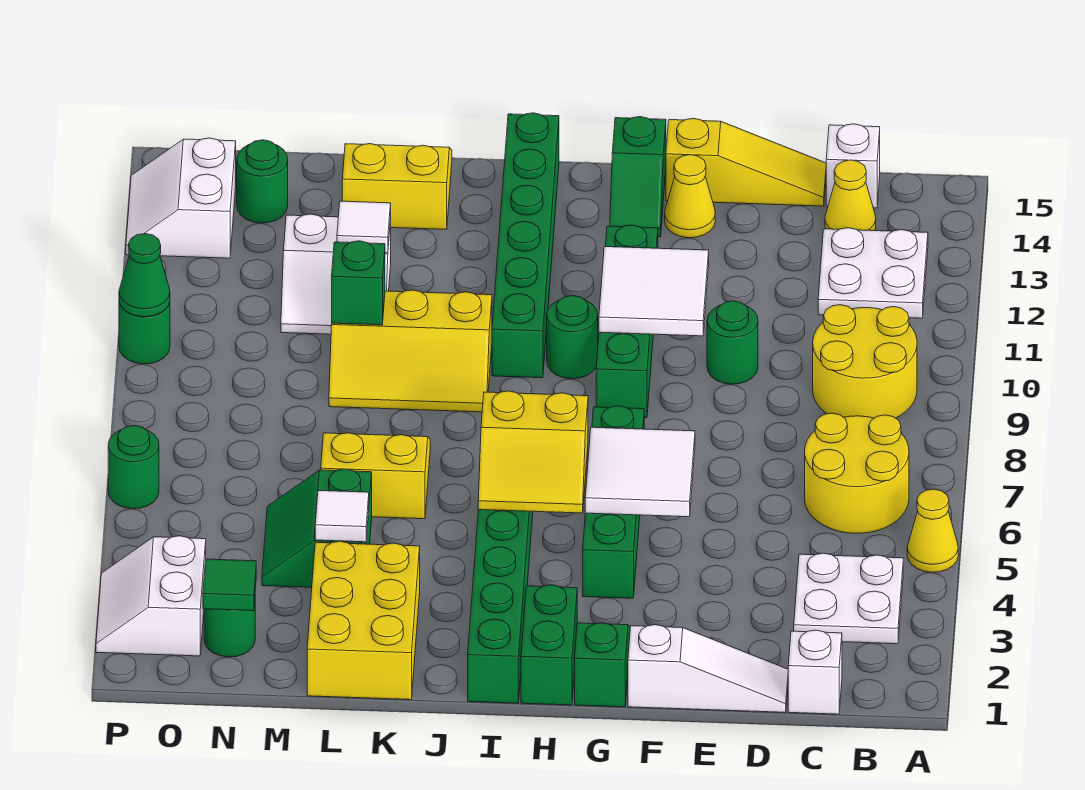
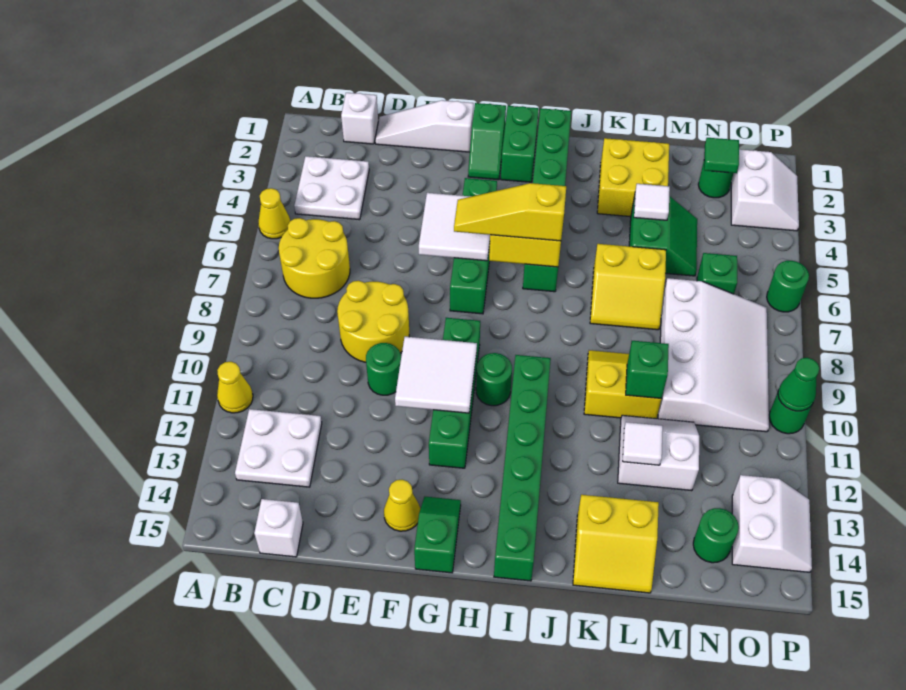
yellow 2x2 round brick [813,305,917,418] -> yellow 2x2 round brick moved to [337,281,409,362]
yellow 1x1 cone [825,160,876,231] -> yellow 1x1 cone moved to [217,362,253,413]
yellow 1x3 slope [666,118,826,206] -> yellow 1x3 slope moved to [454,183,566,241]
yellow 2x3 slope [329,290,492,412] -> yellow 2x2 slope [584,350,662,419]
yellow 2x3 brick [307,541,420,700] -> yellow 2x2 brick [597,138,669,217]
none -> white 3x4 slope [658,278,769,432]
none -> green 1x1 brick [697,253,737,294]

